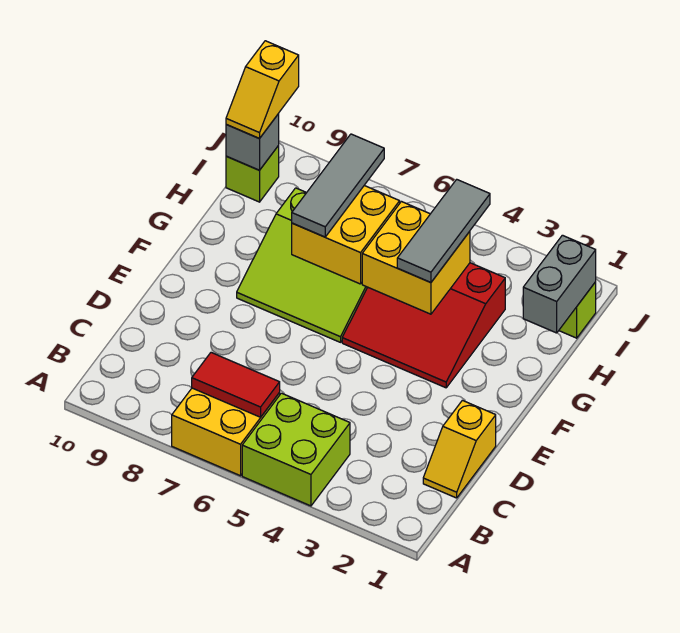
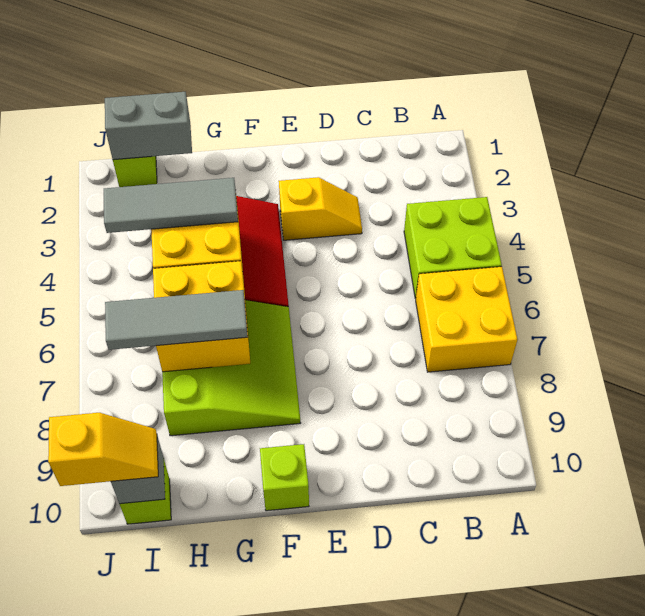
red 1x2 tile [192,353,280,417] -> none
yellow 1x2 slope [423,400,496,498] -> yellow 1x2 slope moved to [279,177,362,240]
none -> lime 1x1 brick [260,444,309,511]

